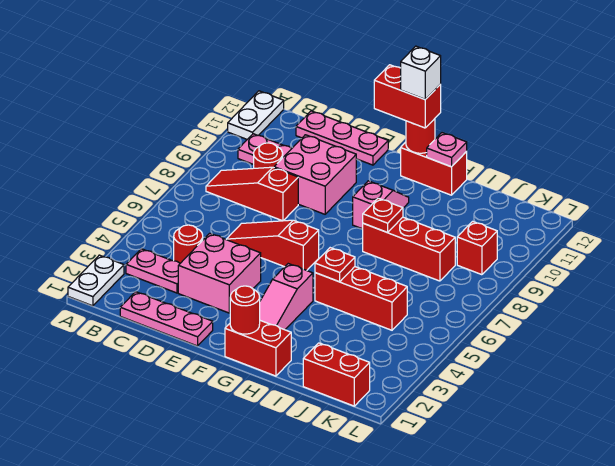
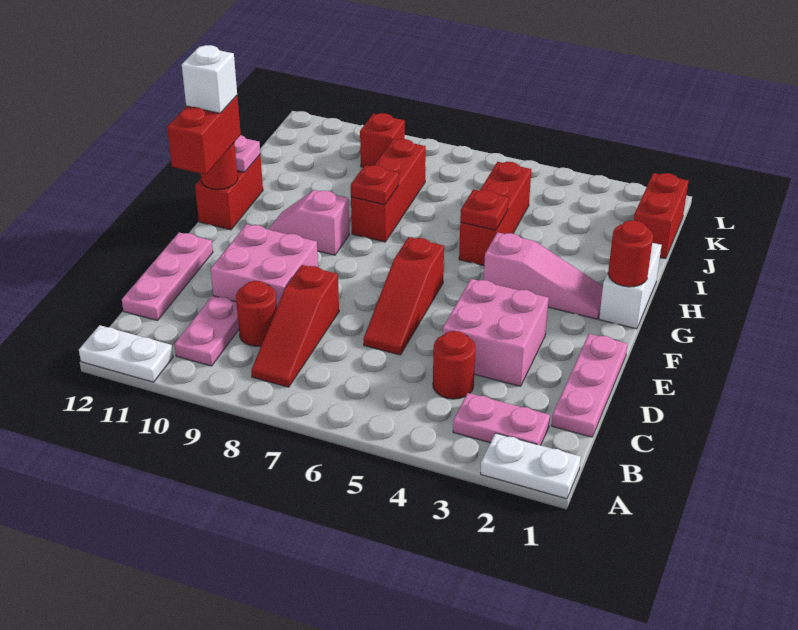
pink 1x2 plate [126,249,180,293] -> pink 1x2 plate turned to [453,393,550,445]
red 1x2 brick [225,321,291,376] -> white 1x2 brick [599,243,662,329]

